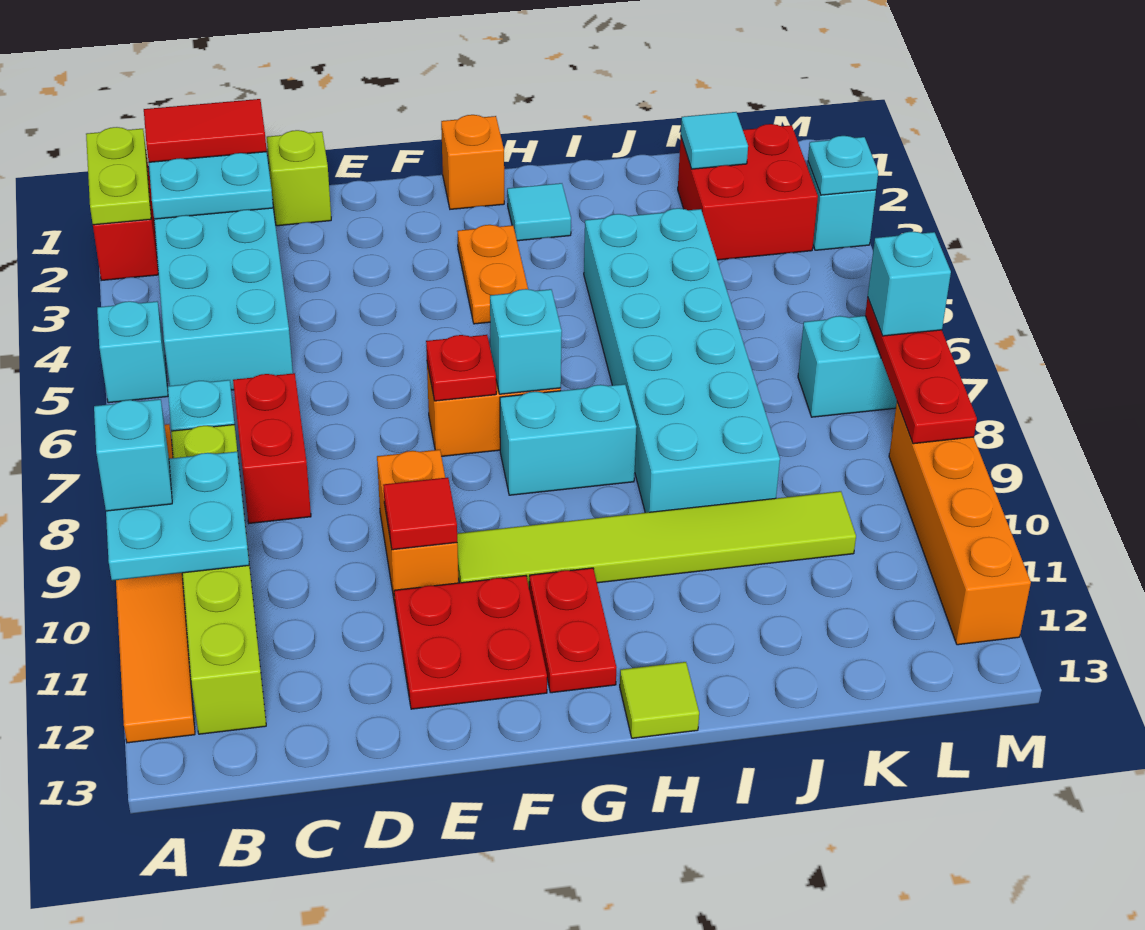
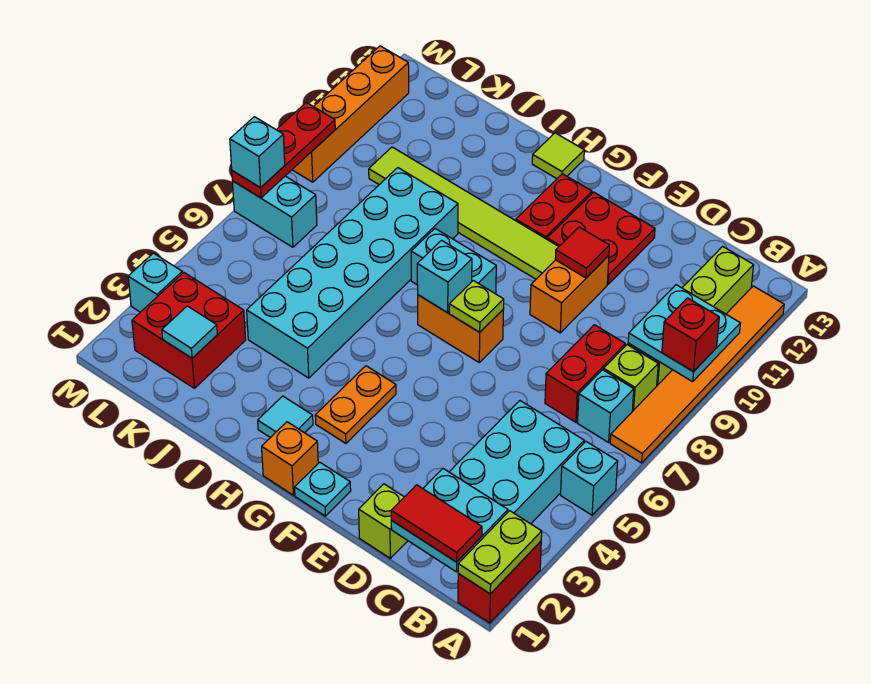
cyan 1x1 brick [94,399,172,511] -> red 1x1 brick [662,298,719,372]
red 1x1 plate [426,335,496,401] -> lime 1x1 plate [449,281,504,332]
cyan 1x1 plate [808,136,878,195] -> cyan 1x1 plate moved to [295,462,351,516]

